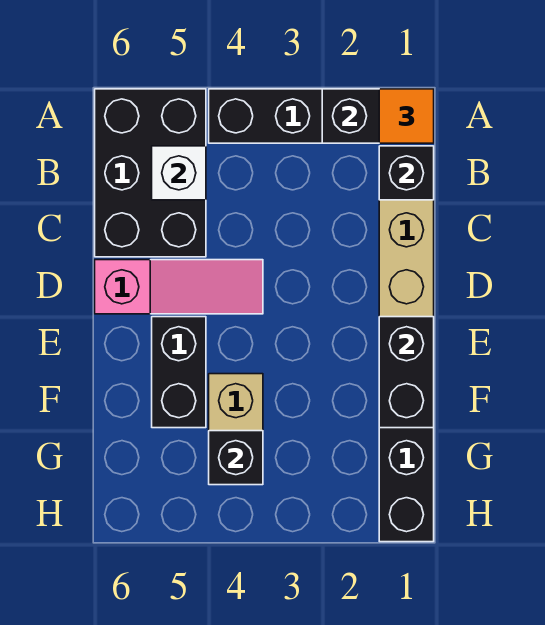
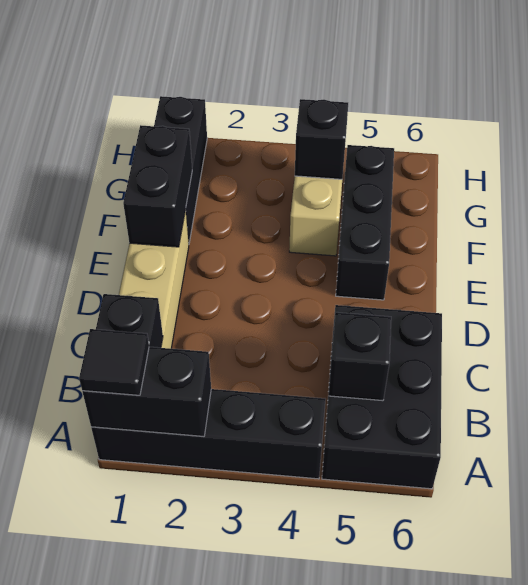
orange 1x1 tile [379,89,434,143] -> black 1x1 tile [79,329,149,395]
white 1x1 brick [152,146,206,200] -> black 1x1 brick [329,312,391,401]
pink 1x3 slope [95,260,263,314] -> none
black 1x2 brick [152,317,206,428] -> black 1x3 brick [336,145,394,300]

